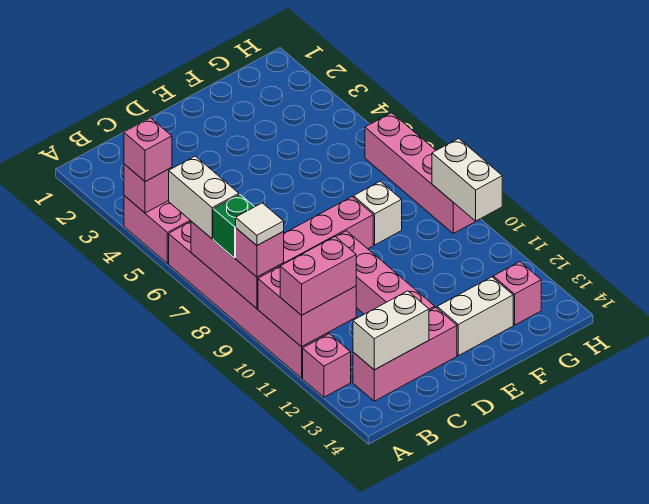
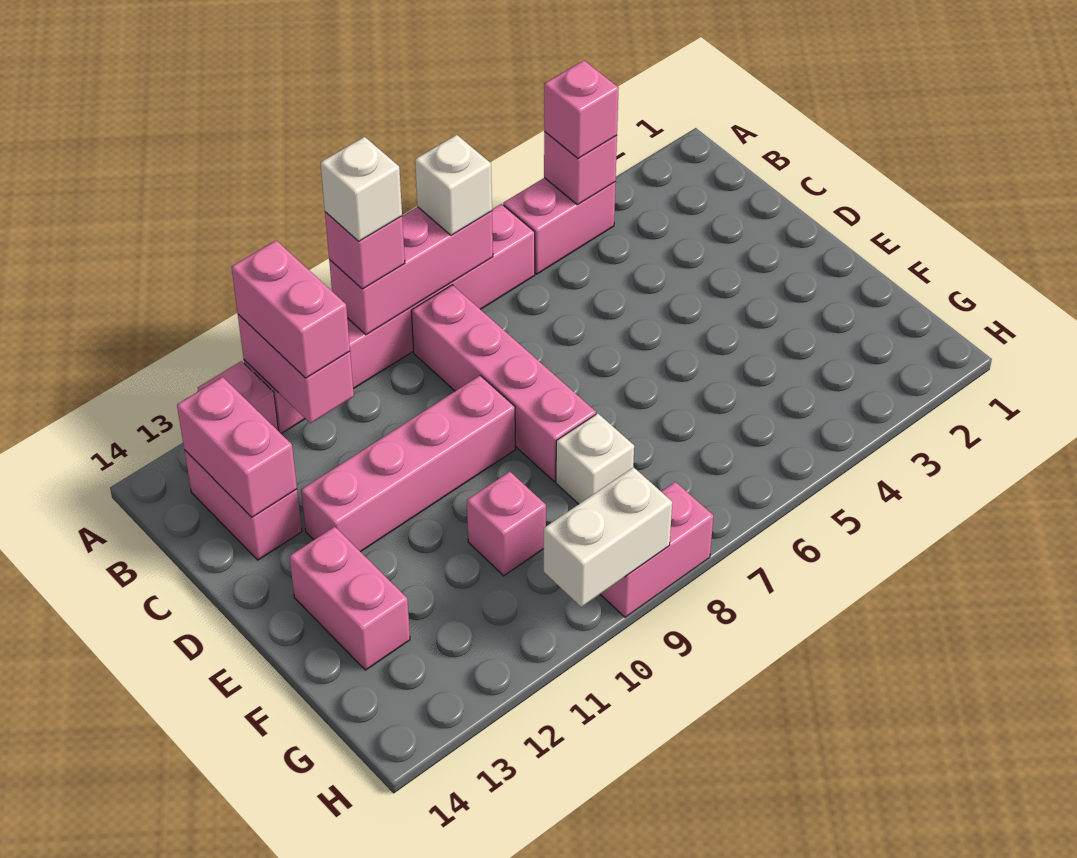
white 1x2 brick [169,156,239,239] -> white 1x1 brick [415,135,492,235]
green 1x1 brick [213,194,254,258] -> none
white 1x1 tile [236,203,284,245] -> white 1x1 brick [320,137,402,241]
pink 2x2 brick [258,267,356,347] -> pink 1x2 brick [238,314,354,423]
pink 1x3 brick [353,307,457,401] -> pink 1x2 brick [184,450,302,560]
white 1x2 brick [353,291,429,370] -> pink 1x2 brick [177,377,297,517]
white 1x2 brick [437,277,513,356] -> pink 1x2 brick [289,527,410,670]
pink 1x1 brick [493,262,541,325] -> pink 1x1 brick moved to [467,472,546,576]
pink 1x4 brick [365,113,476,233] -> pink 1x2 brick [600,482,713,617]

